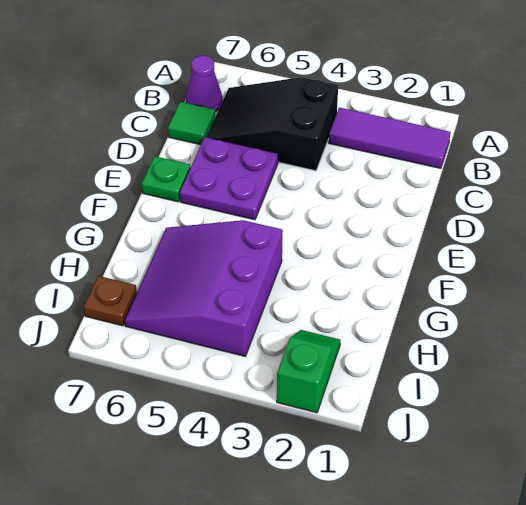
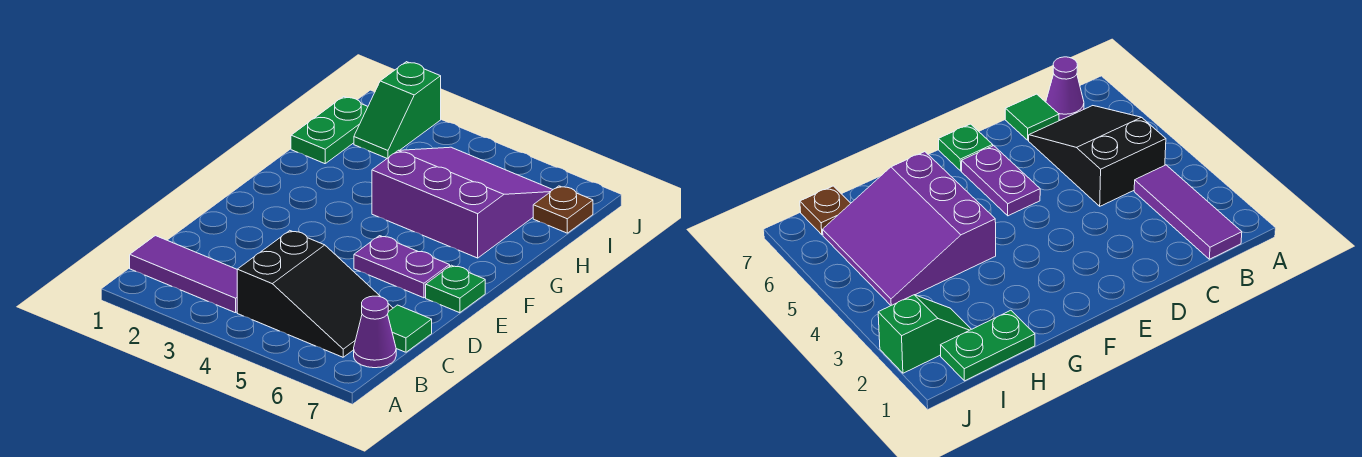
purple 2x2 plate [180,137,278,220] -> purple 1x2 plate [354,236,450,298]
purple 3x3 slope [125,220,283,356] -> purple 3x3 slope turned to [372,147,553,258]
none -> green 1x2 plate [291,97,368,164]

